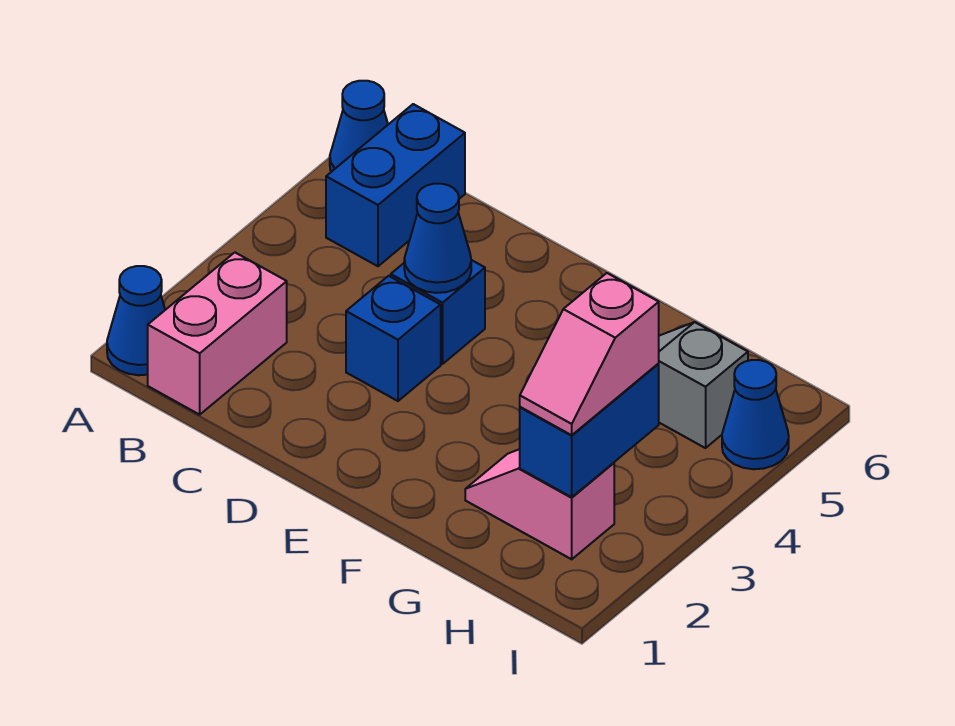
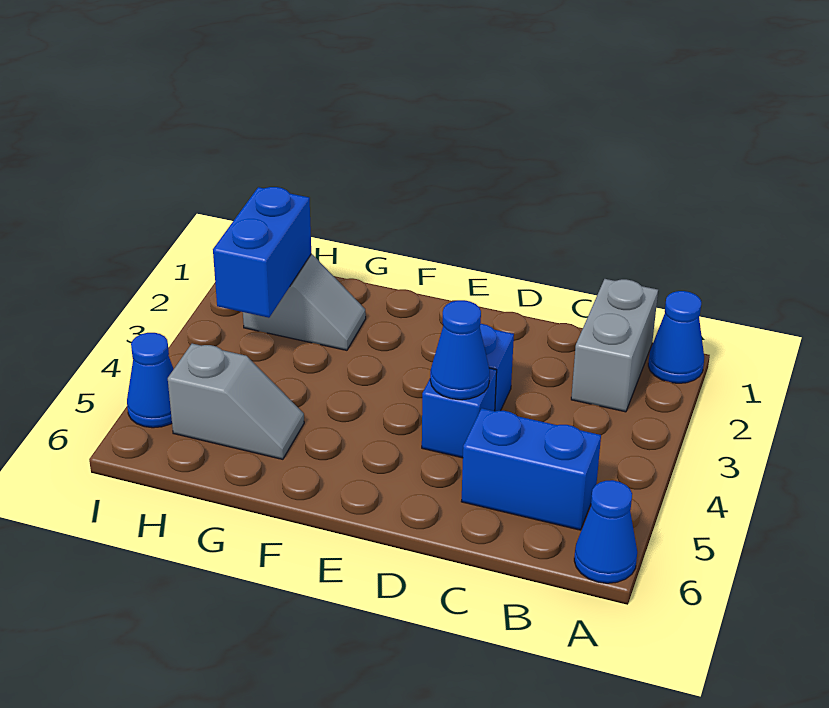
pink 1x2 brick [148,253,287,415] -> grey 1x2 brick [571,279,658,412]
blue 1x2 brick [326,104,465,266] -> blue 1x2 brick turned to [461,408,601,530]
pink 1x2 slope [465,449,614,559] -> grey 1x2 slope [243,254,366,350]
pink 1x2 slope [520,273,659,435] -> none

